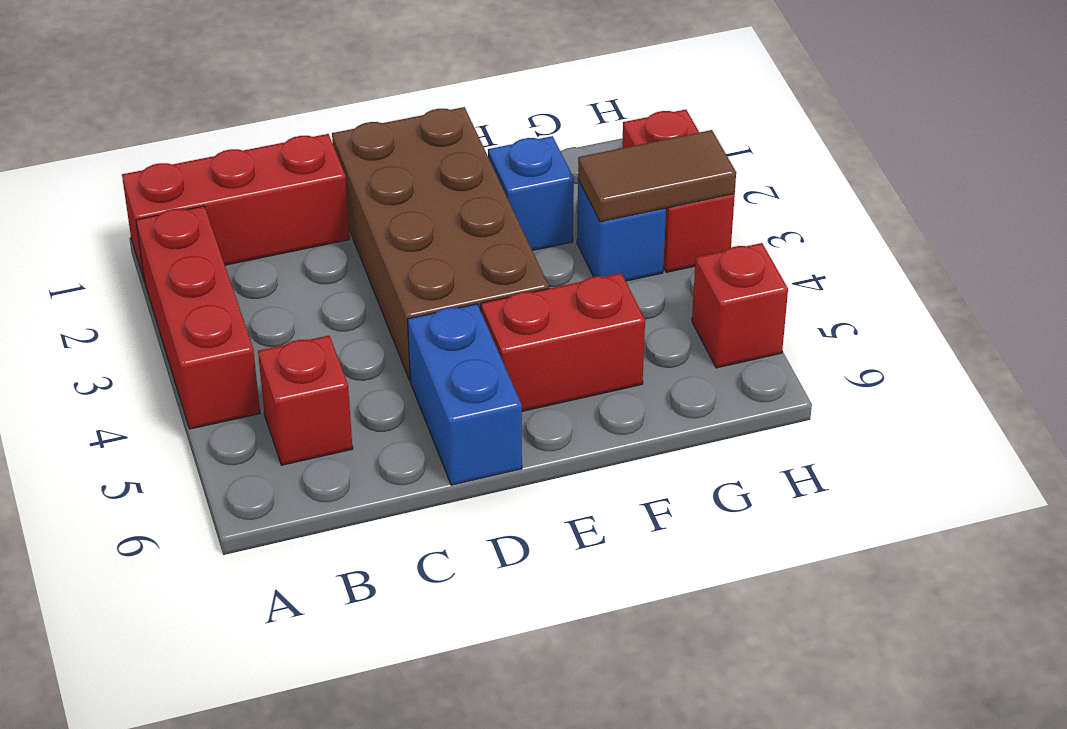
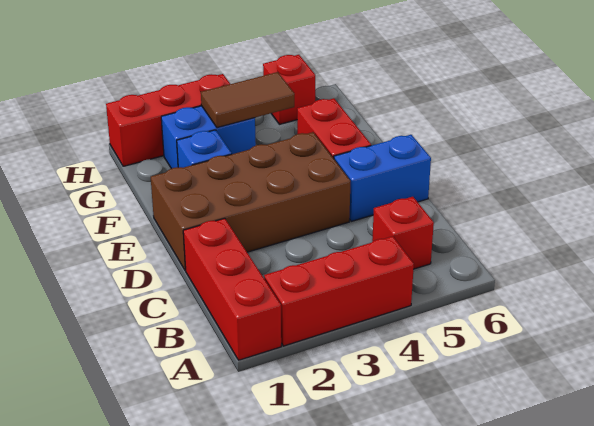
blue 1x1 brick [577,180,666,281] -> blue 1x2 brick [161,106,256,169]
brown 1x2 tile [578,130,736,222] -> brown 1x2 tile turned to [201,72,294,128]
red 1x2 brick [622,109,735,272] -> red 1x3 brick [106,74,230,166]

